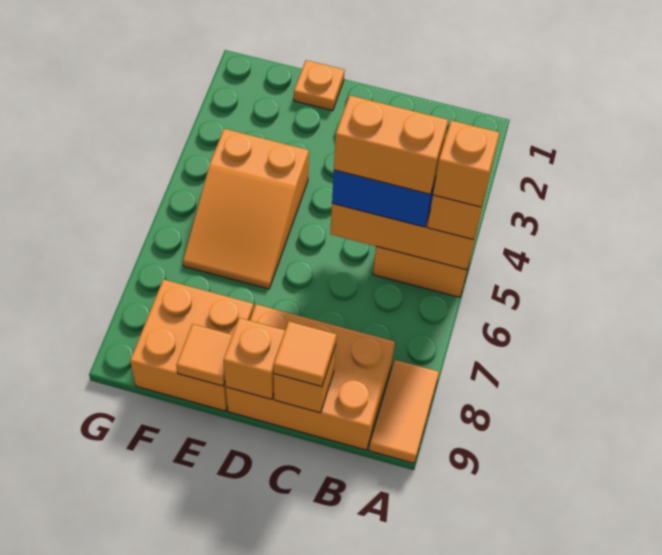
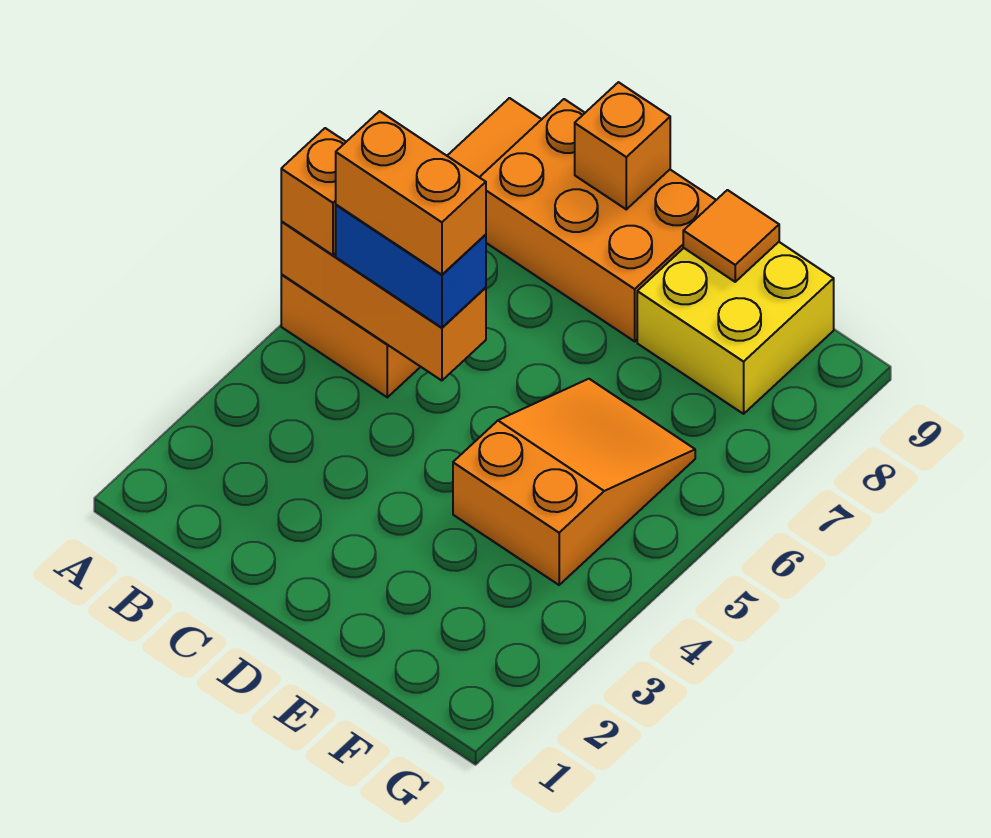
orange 1x1 brick [433,120,500,207] -> none
orange 1x1 tile [274,321,337,387] -> none
orange 1x1 brick [223,318,285,399] -> none
orange 1x1 plate [294,60,345,111] -> none
orange 2x2 brick [130,279,254,411] -> yellow 2x2 brick [637,242,834,414]

